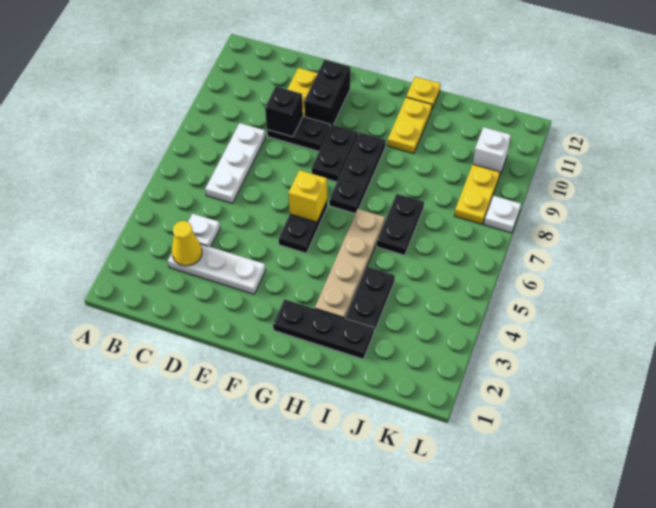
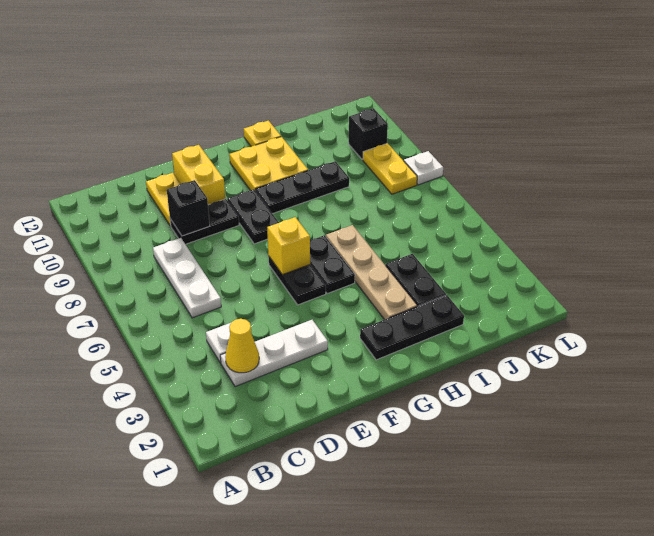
black 1x2 brick [304,60,350,127] -> yellow 1x2 brick [172,145,225,205]
black 1x3 plate [329,132,386,214] -> black 1x3 plate turned to [255,161,349,214]
yellow 1x2 plate [387,97,432,154] -> yellow 2x2 plate [229,137,308,190]
black 1x2 plate [377,194,424,255] -> black 1x2 plate moved to [310,235,355,294]
white 1x1 brick [473,127,511,177] -> black 1x1 brick [349,108,388,160]

